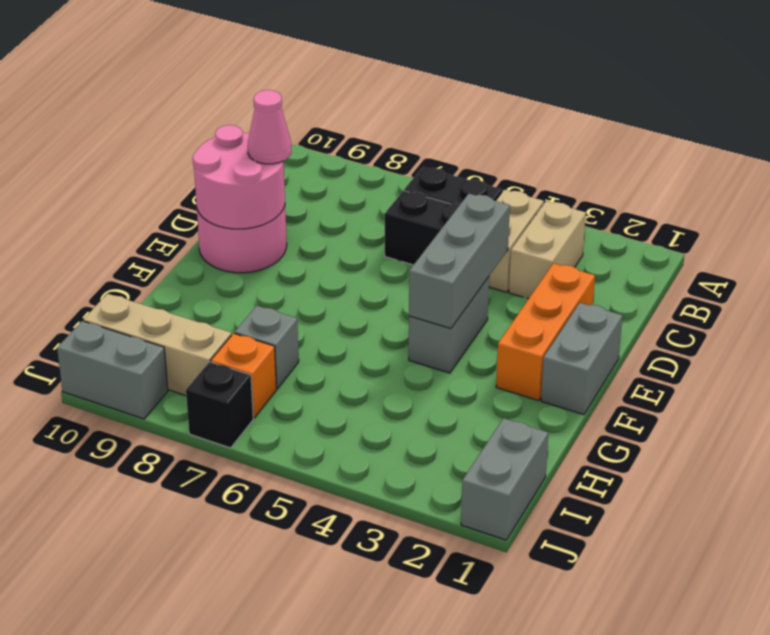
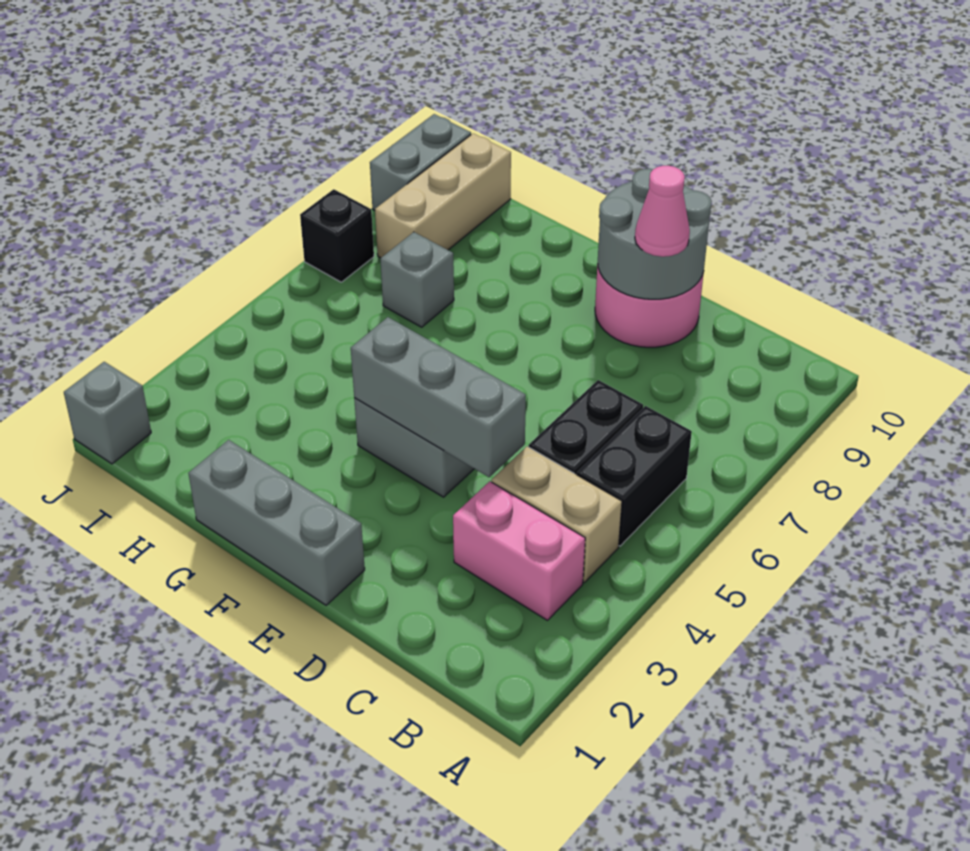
tan 1x2 brick [509,201,586,299] -> pink 1x2 brick [453,481,585,620]
orange 1x3 brick [496,263,595,401] -> none
pink 2x2 round brick [193,125,285,229] -> grey 2x2 round brick [598,169,712,299]
grey 1x2 brick [541,303,622,415] -> grey 1x3 brick [188,440,365,605]
grey 1x2 brick [461,418,548,540] -> grey 1x1 brick [64,362,151,464]
orange 1x1 brick [211,333,276,418] -> none

